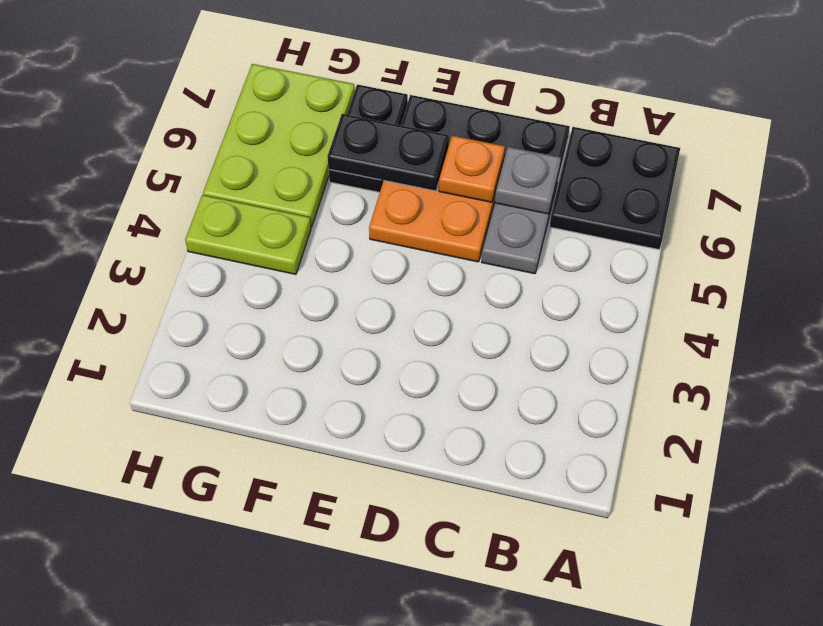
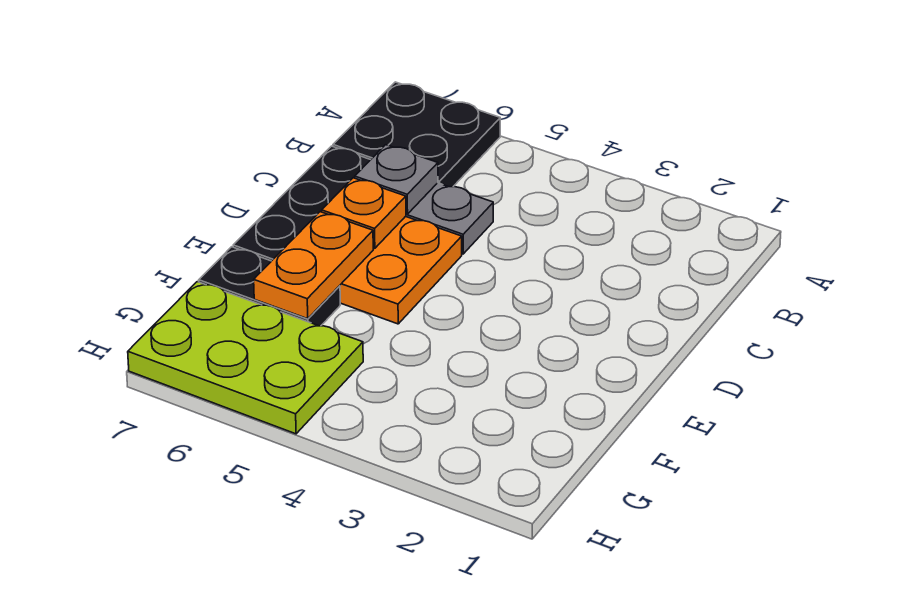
black 1x2 plate [327,114,449,191] -> orange 1x2 plate [254,212,373,319]
lime 1x2 plate [185,195,311,274] -> none

